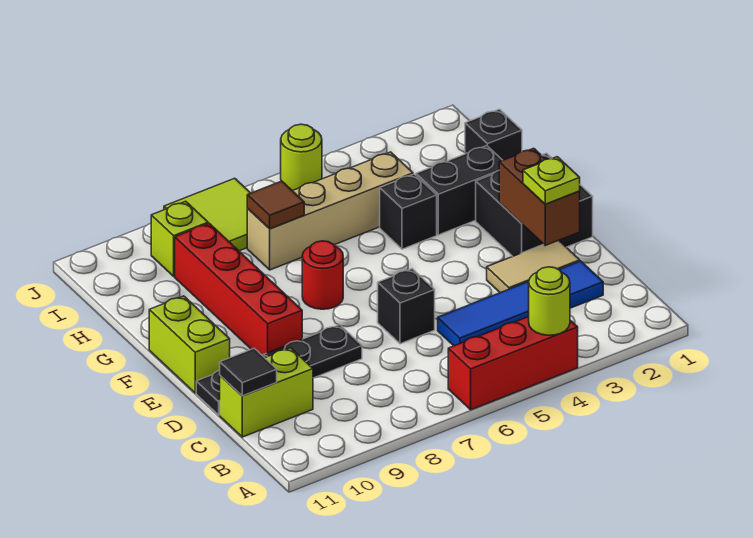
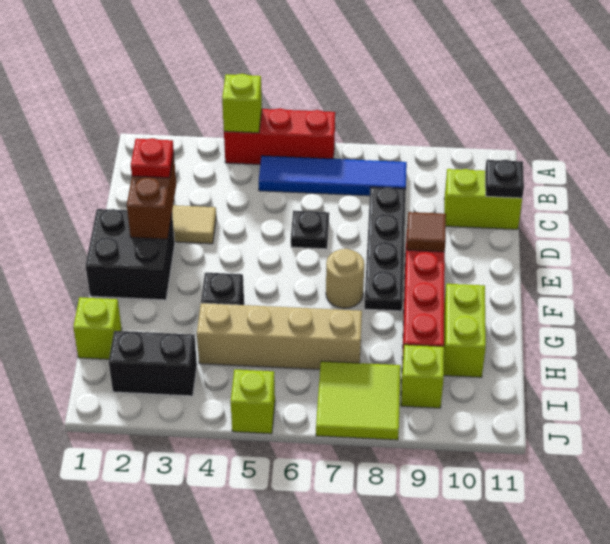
lime 1x1 round brick [529,267,570,335] -> lime 1x1 brick [222,74,262,133]
blue 1x4 tile [438,261,603,346] -> blue 1x4 tile moved to [259,156,407,196]
black 1x1 tile [220,348,277,396] -> black 1x1 plate [485,160,524,198]
lime 1x1 plate [523,157,580,204] -> red 1x1 plate [131,138,174,178]
black 1x1 brick [378,269,435,344] -> black 1x1 plate [291,211,329,249]
black 1x4 plate [196,325,362,415] -> black 1x4 plate turned to [364,187,406,311]
lime 1x2 brick [149,296,230,393] -> lime 1x2 brick moved to [444,284,486,377]
red 1x1 round brick [302,241,343,309] -> tan 1x1 round brick [326,249,364,308]
black 1x2 brick [416,146,503,235] -> black 1x2 brick moved to [109,331,197,396]
black 1x1 brick [465,109,522,160] -> lime 1x1 brick [73,297,122,359]
brown 1x1 tile [247,181,304,229] -> brown 1x1 tile moved to [407,212,446,252]
lime 1x1 round brick [281,124,322,191] -> lime 1x1 brick [231,370,275,434]

